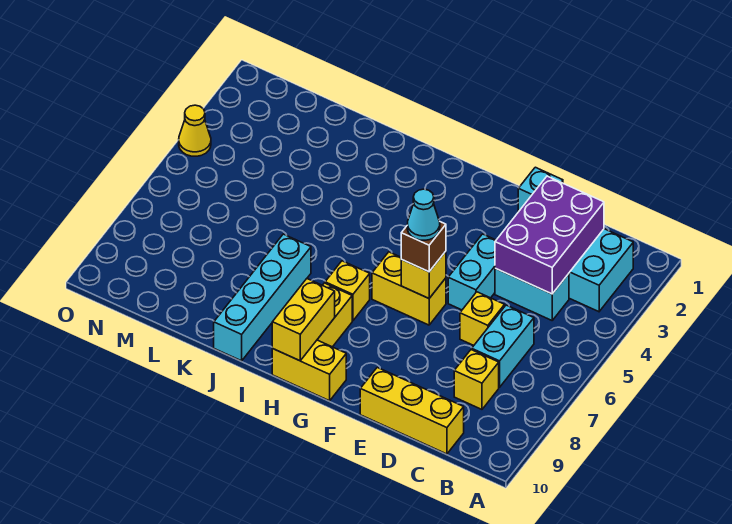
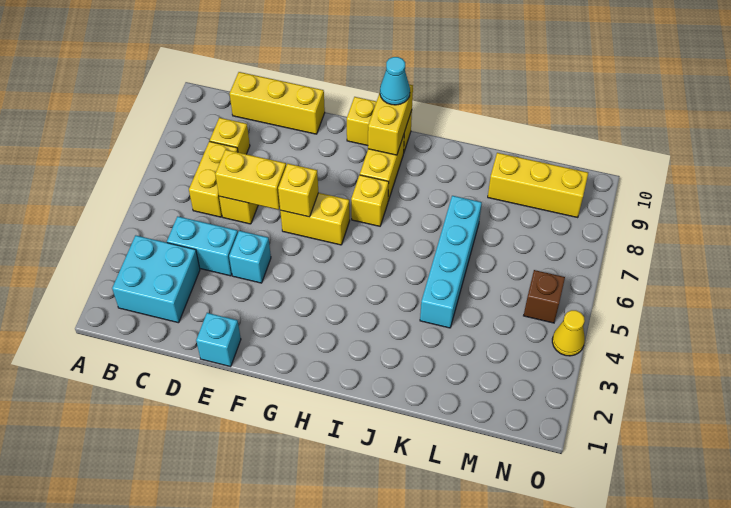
purple 2x3 brick [495,176,604,294] -> none
cyan 1x2 brick [472,305,534,387] -> yellow 1x2 brick [189,141,238,217]
none -> yellow 1x2 brick [215,150,286,210]
cyan 1x2 brick [448,234,496,310] -> cyan 1x1 brick [229,231,271,283]
brown 1x1 brick [401,222,446,272] -> brown 1x1 brick moved to [524,270,565,323]
cyan 1x1 cone [407,189,440,240] -> cyan 1x1 cone moved to [380,57,410,105]
cyan 1x4 brick [214,234,311,361] -> cyan 1x4 brick moved to [420,196,482,328]
none -> yellow 1x3 brick [488,153,588,218]

